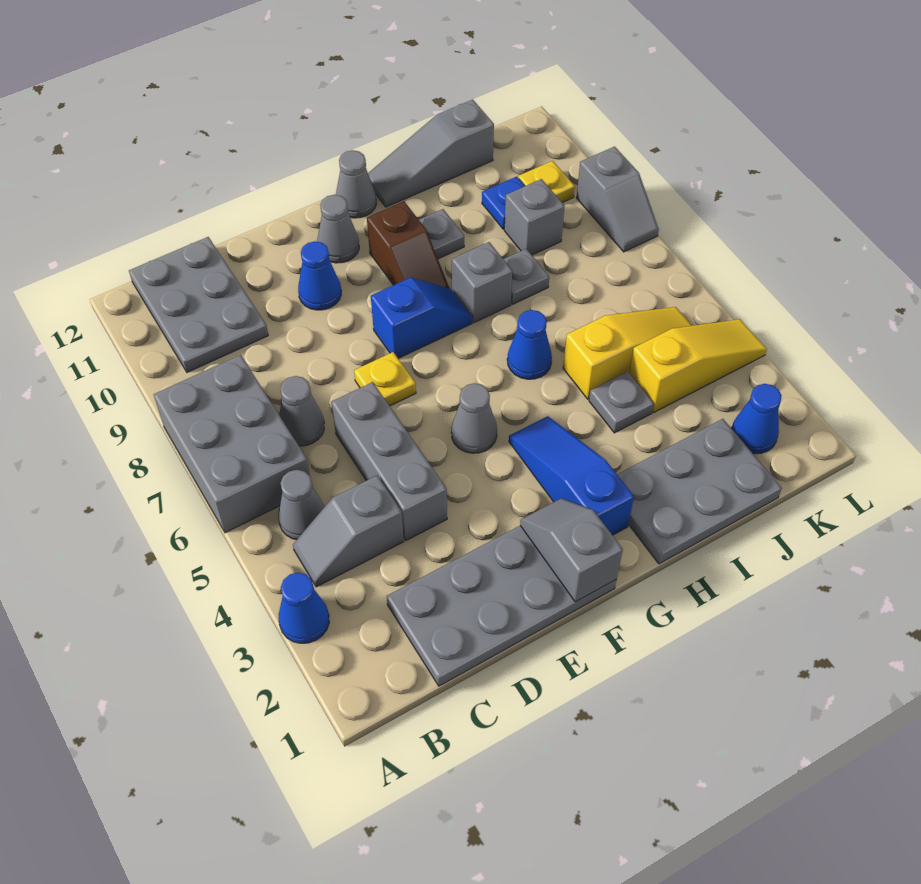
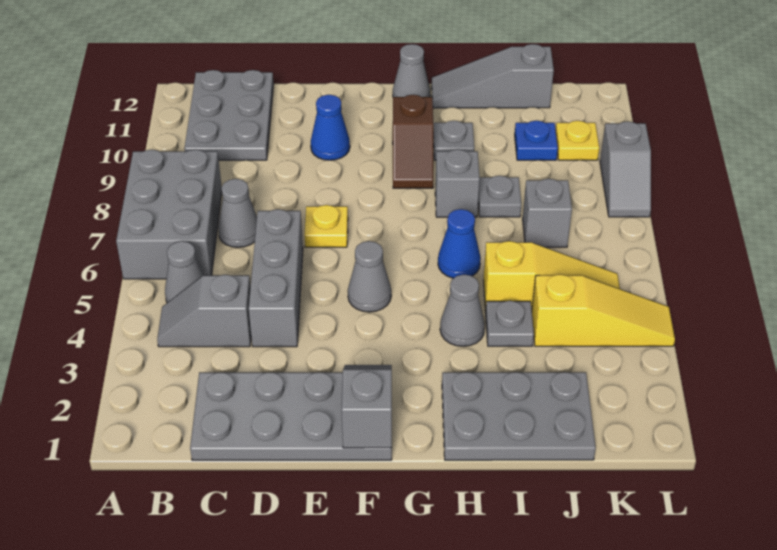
blue 1x1 cone [279,573,329,643] -> none
blue 1x2 slope [371,278,472,358] -> none
grey 1x1 cone [317,195,359,263] -> grey 1x1 cone moved to [440,274,485,346]
blue 1x3 slope [509,416,634,535] -> none
grey 1x1 brick [504,179,565,255] -> grey 1x1 brick moved to [523,179,572,247]
blue 1x1 cone [732,384,782,454] -> none

